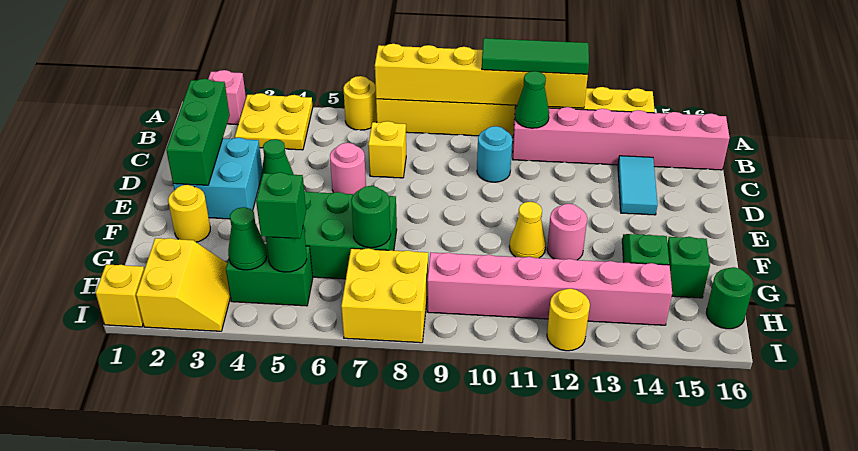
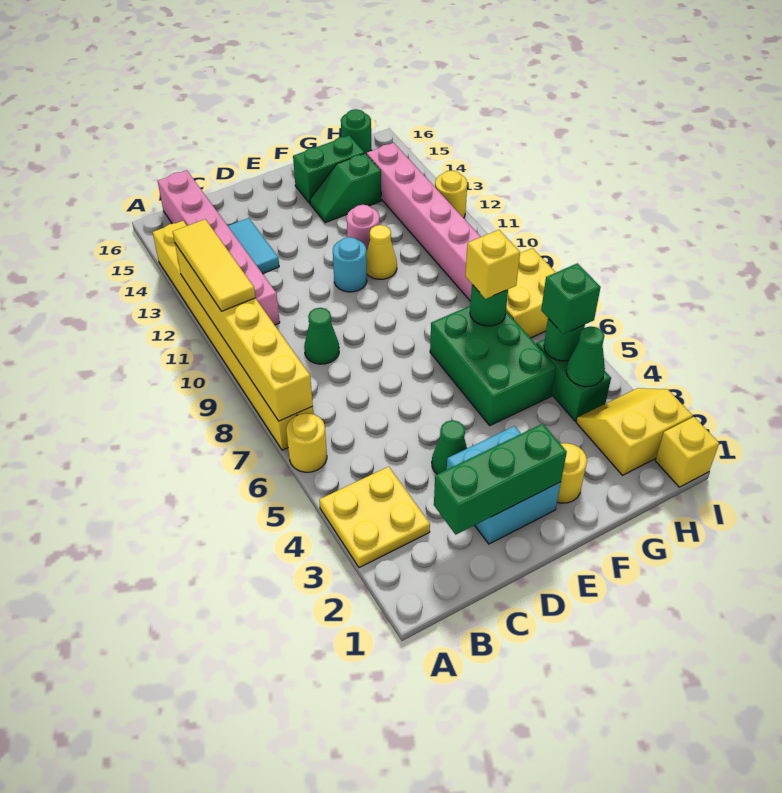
pink 1x1 brick [208,70,246,125] -> none
green 1x3 tile [482,38,589,75] -> yellow 1x3 tile [173,219,255,311]
green 1x1 cone [515,71,549,128] -> green 1x1 cone moved to [304,308,339,364]
yellow 1x1 brick [368,121,406,178] -> yellow 1x1 brick moved to [465,230,520,299]
cyan 1x1 round brick [477,126,512,182] -> cyan 1x1 round brick moved to [333,237,367,292]
cyan 1x2 tile [618,156,658,215] -> cyan 1x2 tile turned to [228,218,279,274]
pink 1x1 round brick [330,143,366,194] -> none
green 1x1 brick [667,237,710,298] -> green 1x2 brick [293,135,365,203]

